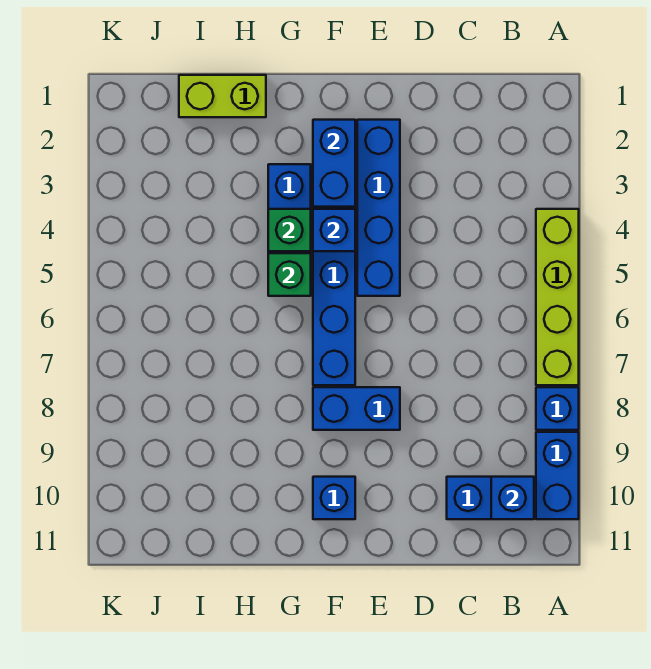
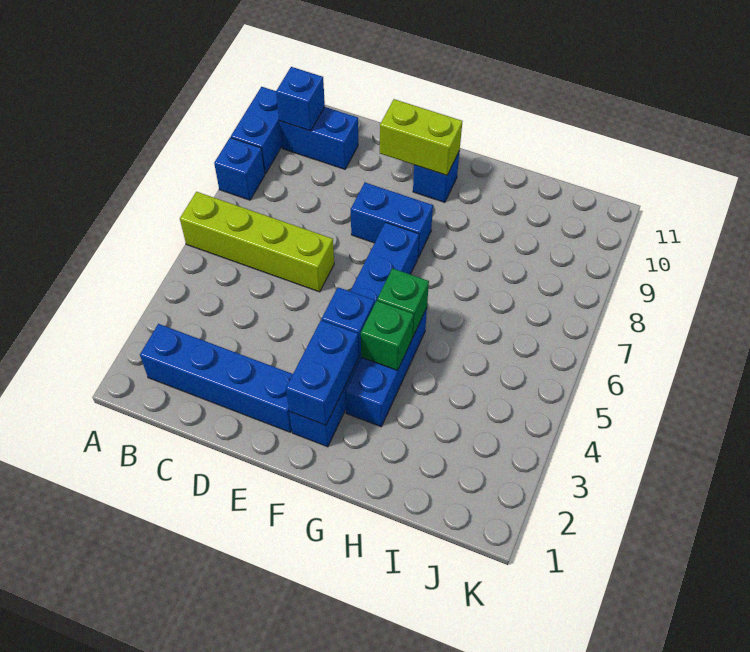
lime 1x4 brick [536,209,579,385] -> lime 1x4 brick turned to [180,192,334,292]
blue 1x4 brick [357,120,400,296] -> blue 1x4 brick turned to [140,324,293,432]
lime 1x2 brick [179,75,266,117] -> lime 1x2 brick moved to [380,99,462,175]

